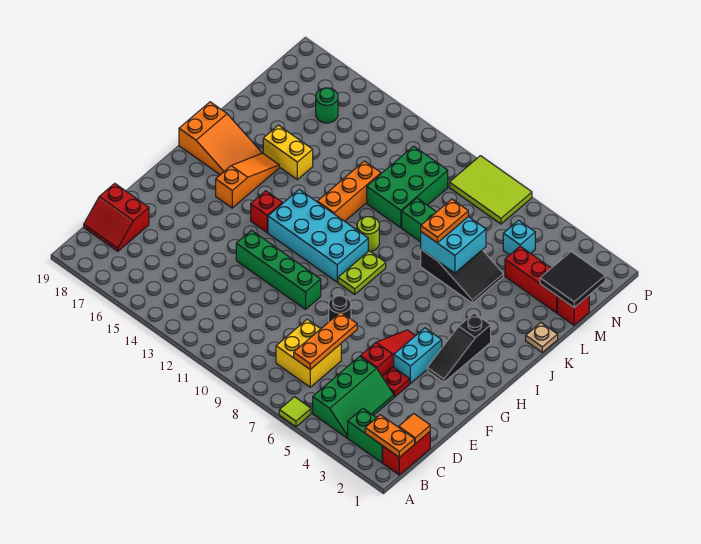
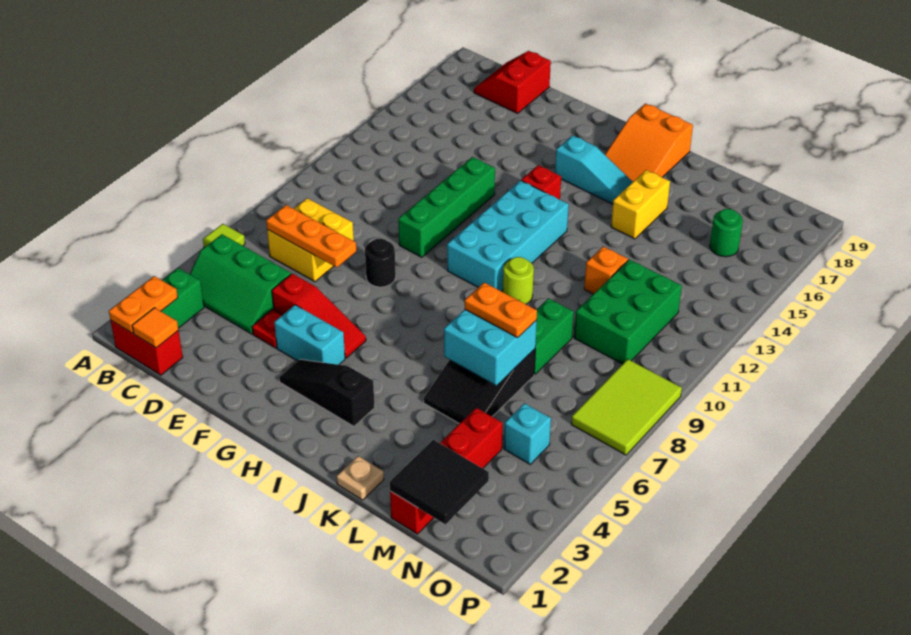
lime 1x2 plate [338,251,386,294] -> none
orange 1x3 slope [216,153,279,208] -> cyan 1x3 slope [555,135,633,204]
orange 1x3 brick [317,161,381,221] -> orange 1x1 brick [584,246,628,294]
green 2x3 brick [367,146,448,228] -> green 2x3 brick turned to [574,260,682,364]

